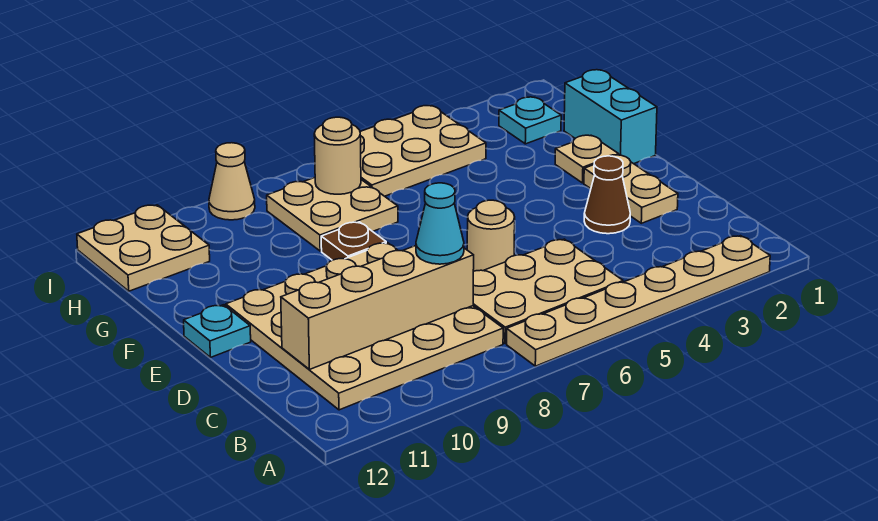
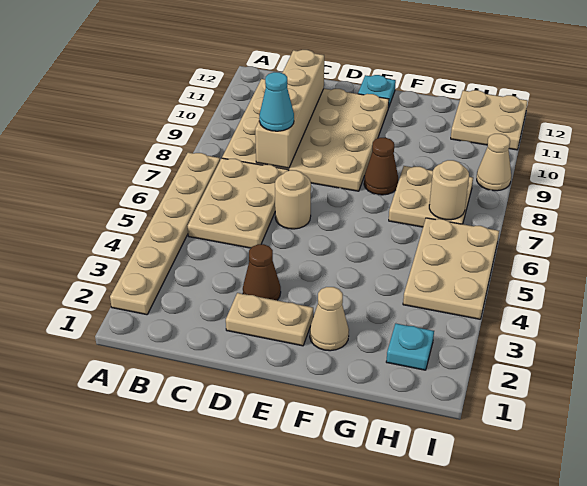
cyan 1x2 brick [564,70,657,164] -> none
tan 1x1 plate [555,135,619,183] -> tan 1x1 cone [310,287,349,351]
brown 1x1 plate [321,222,386,260] -> brown 1x1 cone [364,138,398,195]

